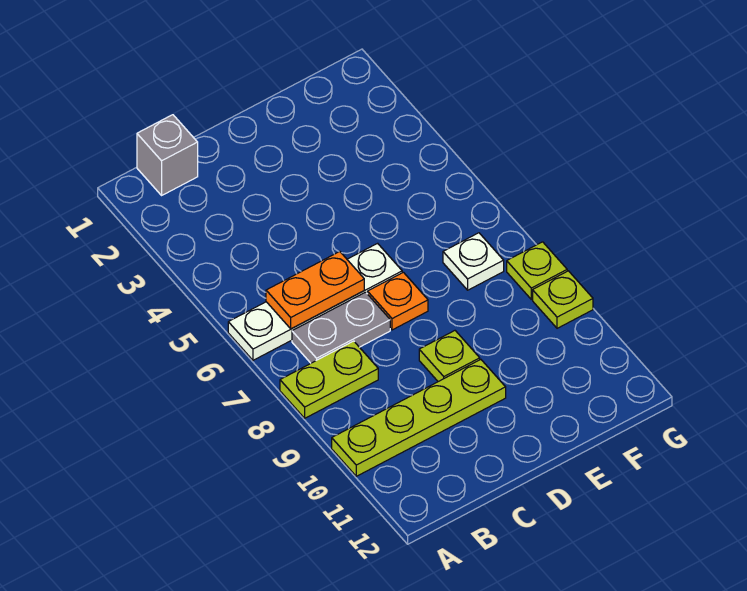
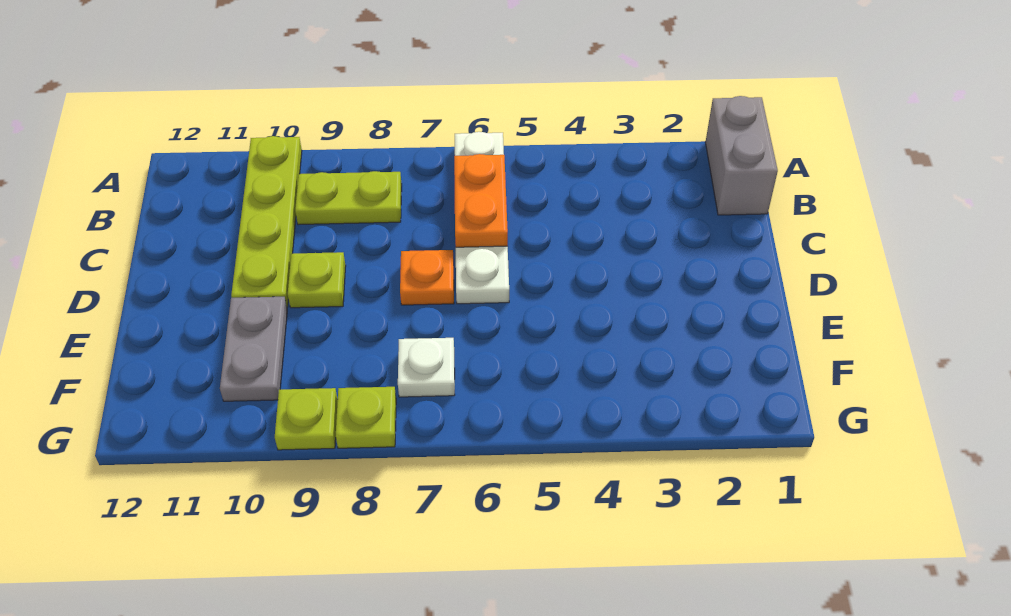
lime 1x2 plate [280,341,378,418] -> lime 1x2 plate turned to [295,171,402,225]
grey 1x1 brick [137,115,198,195] -> grey 1x2 brick [705,96,778,215]
grey 1x2 plate [292,292,390,363] -> grey 1x2 plate moved to [220,297,287,401]

